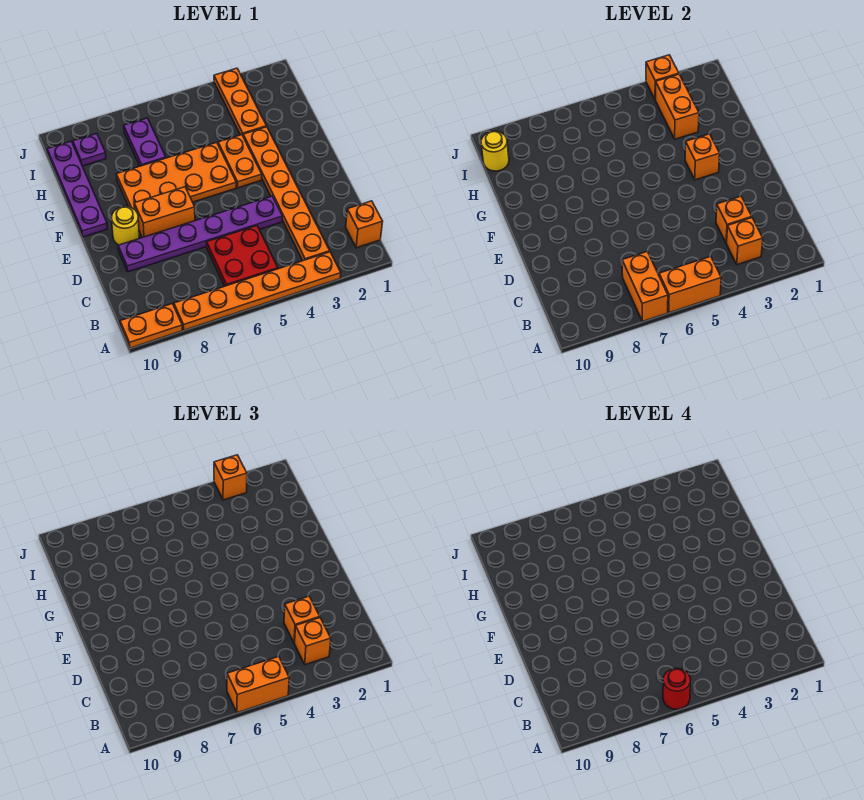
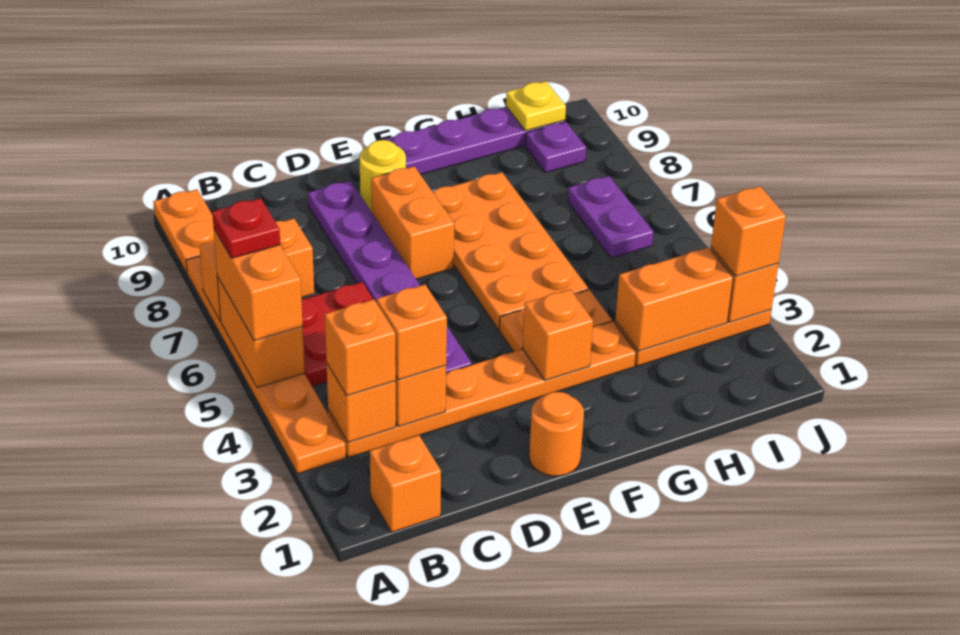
red 1x1 round brick [663,668,690,709] -> red 1x1 plate [212,198,280,258]
none -> orange 1x1 round brick [529,392,584,476]
purple 1x2 plate [124,118,166,166] -> purple 1x2 plate turned to [568,176,654,258]
yellow 1x1 round brick [481,131,509,171] -> yellow 1x1 plate [506,81,566,131]

